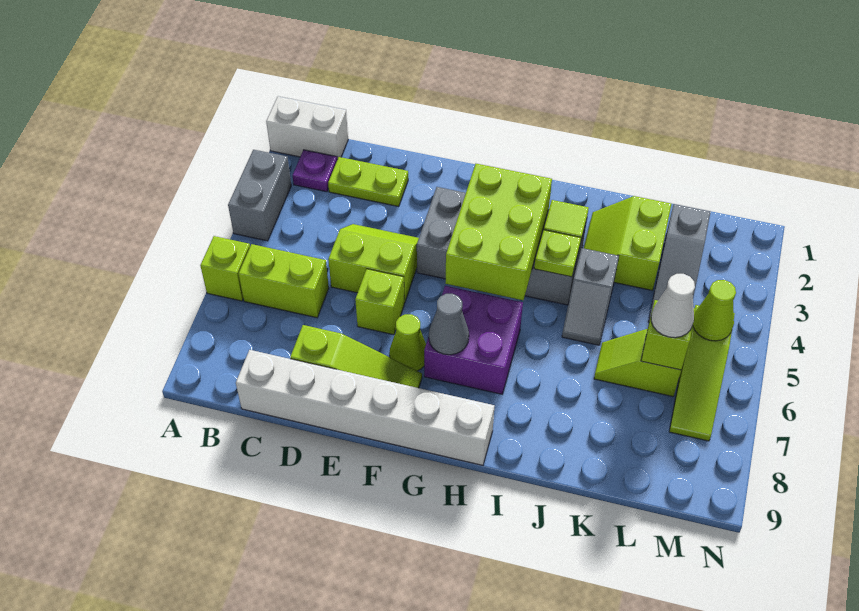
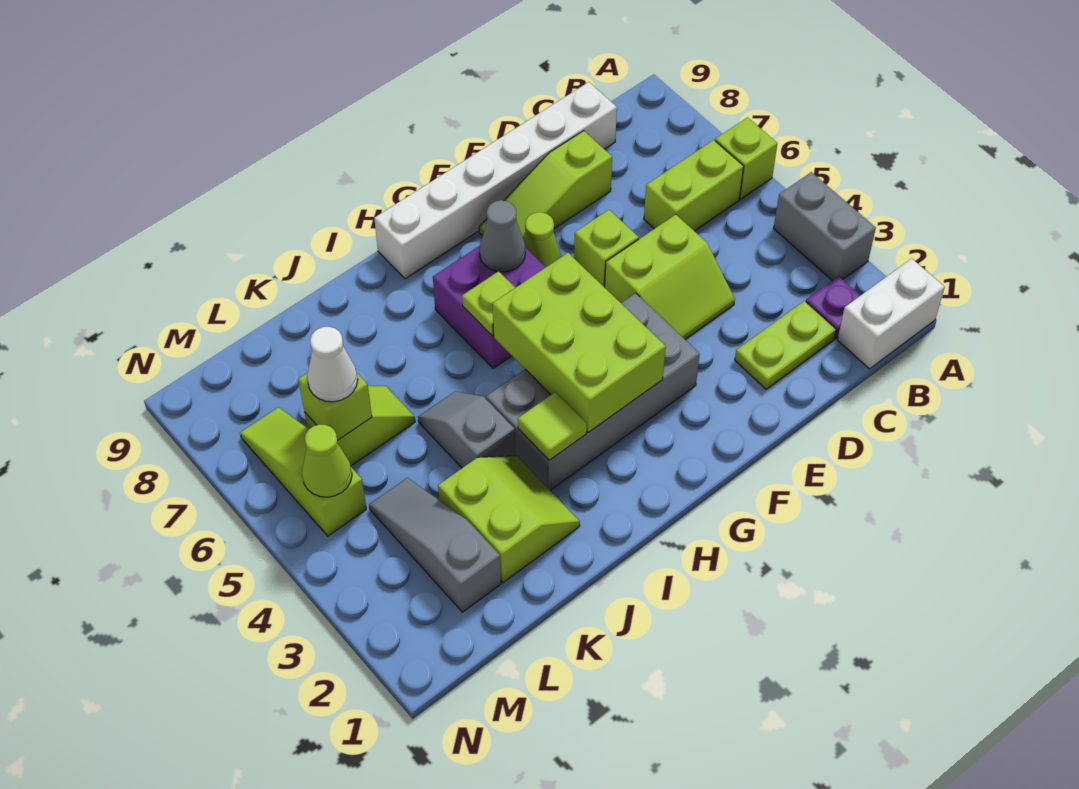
lime 1x1 plate [534,230,581,277] -> lime 1x1 plate moved to [462,271,515,336]

